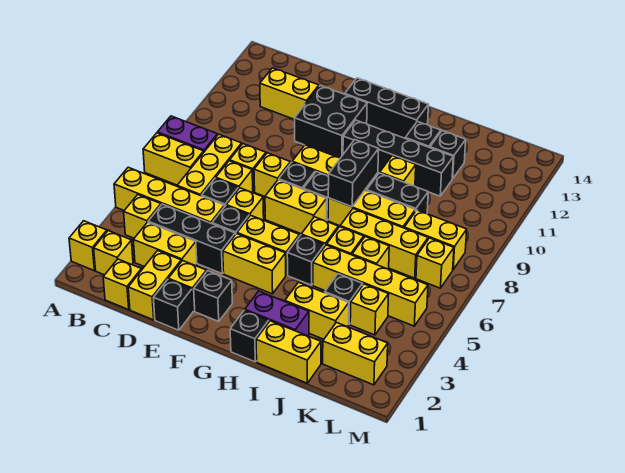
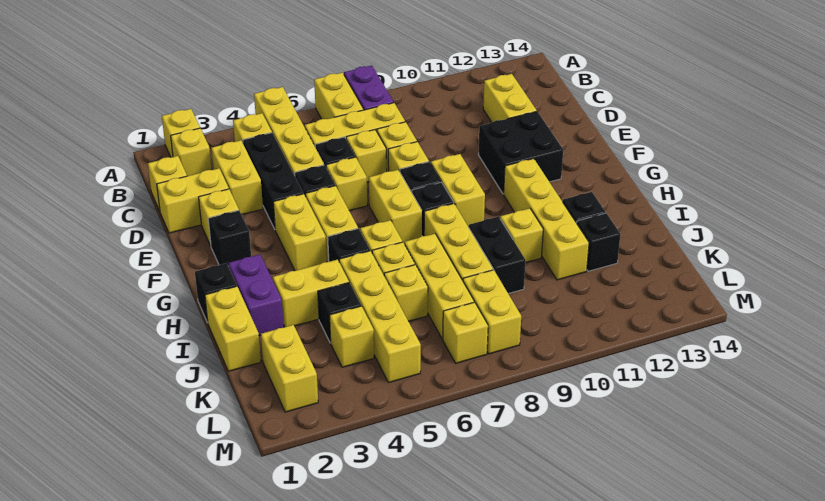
black 1x1 brick [153,280,193,330] -> none
black 1x3 brick [345,78,428,138] -> none
black 1x4 brick [343,120,453,196] -> yellow 1x4 brick [504,158,589,280]
black 1x2 brick [328,140,379,207] -> none
yellow 1x2 brick [285,282,349,339] -> yellow 1x2 brick turned to [273,260,349,327]

